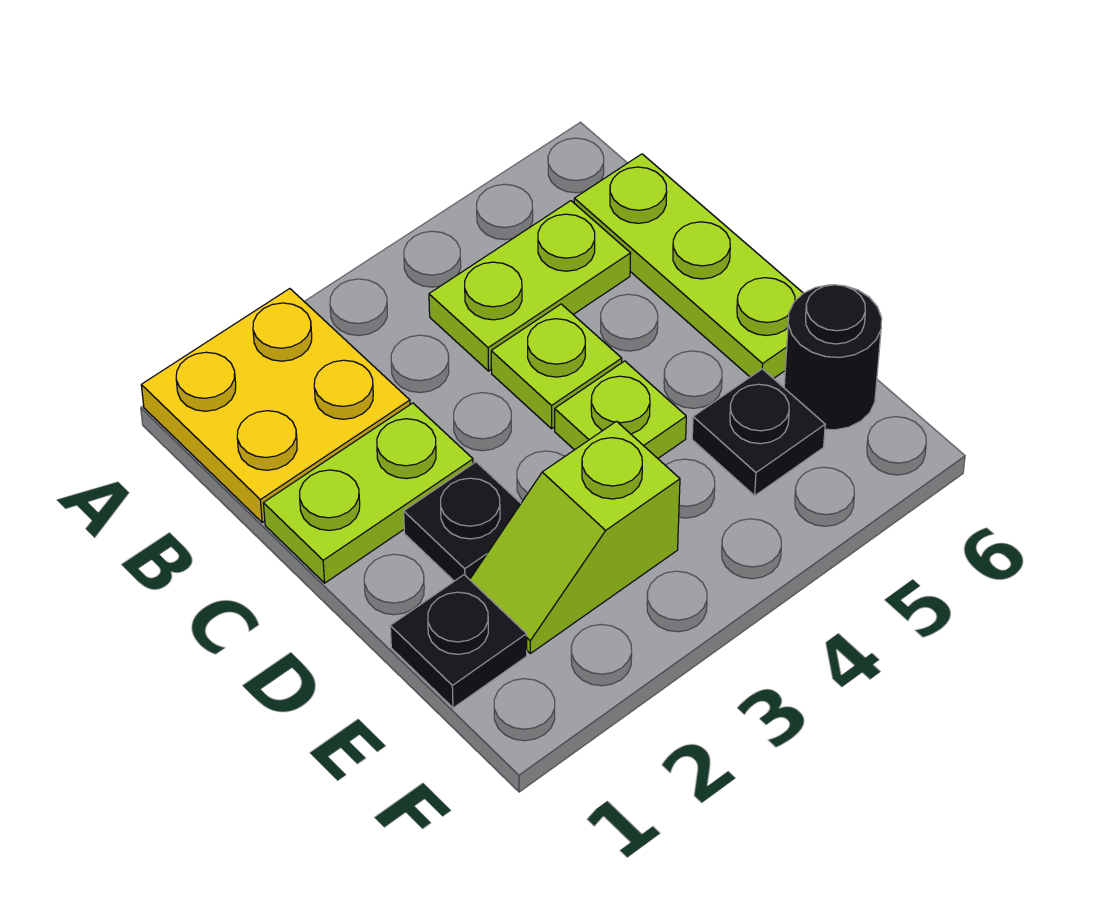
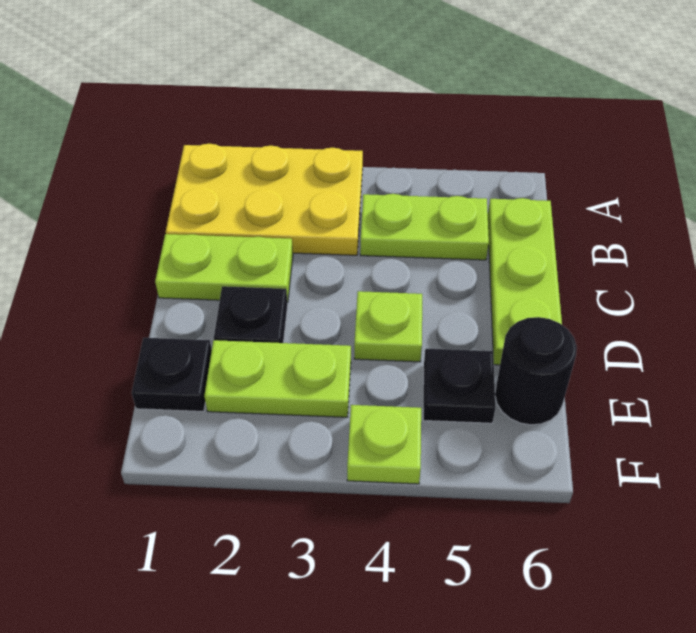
yellow 2x2 plate [141,289,410,522] -> yellow 2x3 plate [166,144,363,255]
lime 1x1 plate [491,304,622,429] -> lime 1x1 plate moved to [347,405,421,484]
lime 1x2 slope [470,421,680,653] -> lime 1x2 plate [204,340,351,417]

